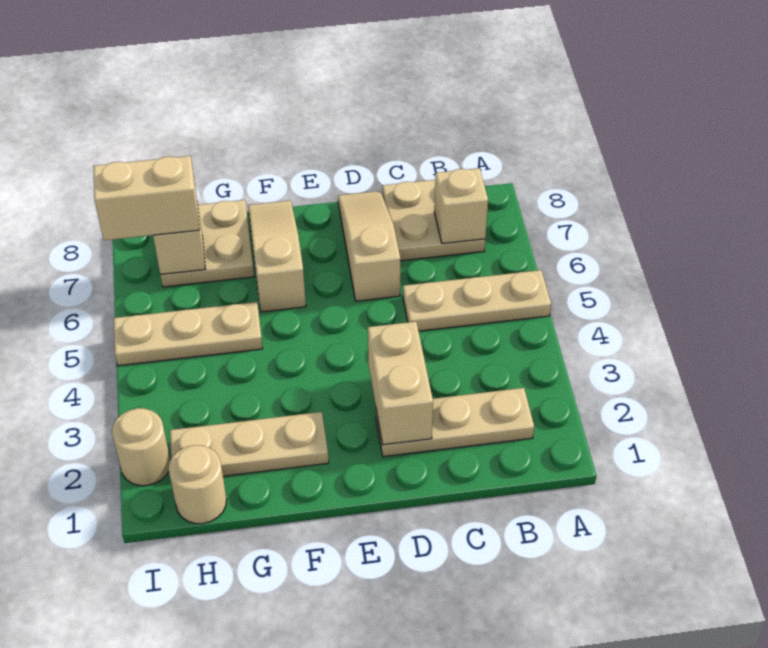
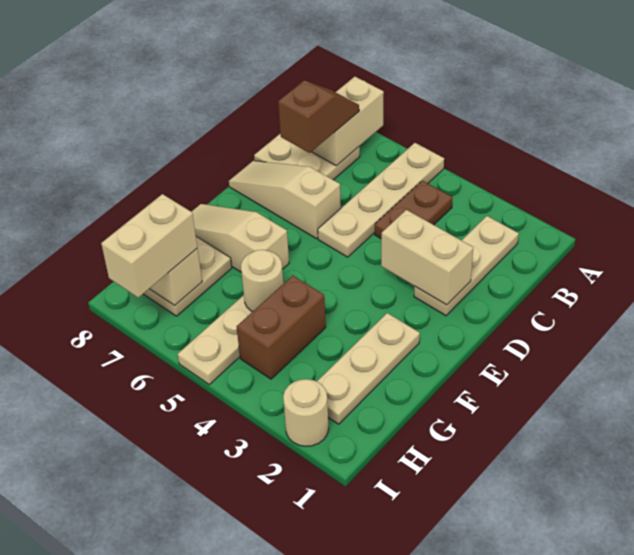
tan 1x3 plate [403,270,551,331] -> tan 1x4 plate [318,143,444,257]
none -> brown 1x2 plate [375,181,453,238]
tan 1x1 brick [434,168,488,244] -> tan 1x2 brick [312,77,384,166]
none -> brown 1x2 slope [278,81,359,153]
none -> brown 1x2 brick [237,276,326,379]
tan 1x1 round brick [168,445,227,524] -> tan 1x1 round brick moved to [241,250,283,312]

